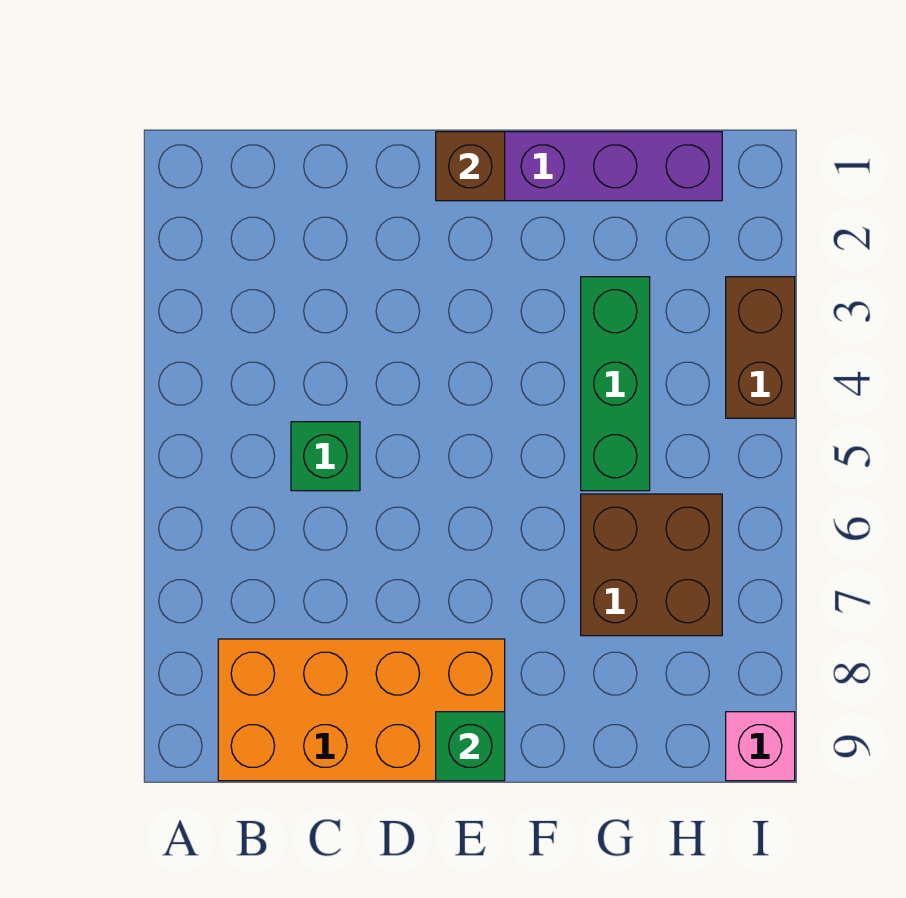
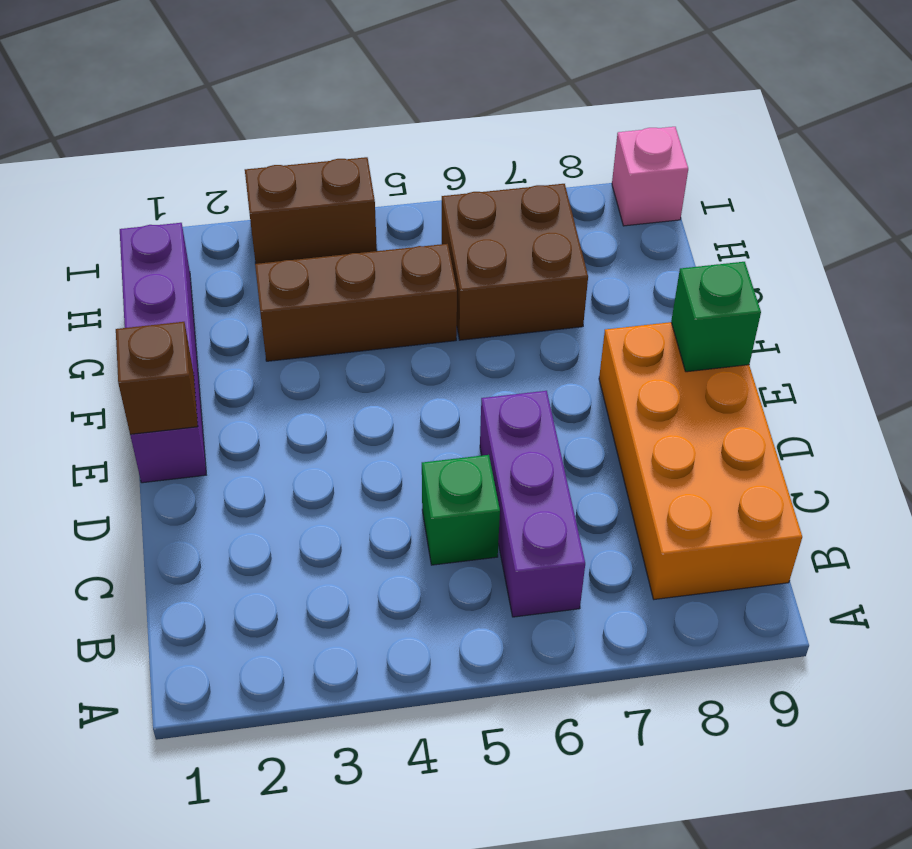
none -> purple 1x3 brick [480,391,585,617]
green 1x3 brick [581,277,650,491] -> brown 1x3 brick [255,244,457,361]

